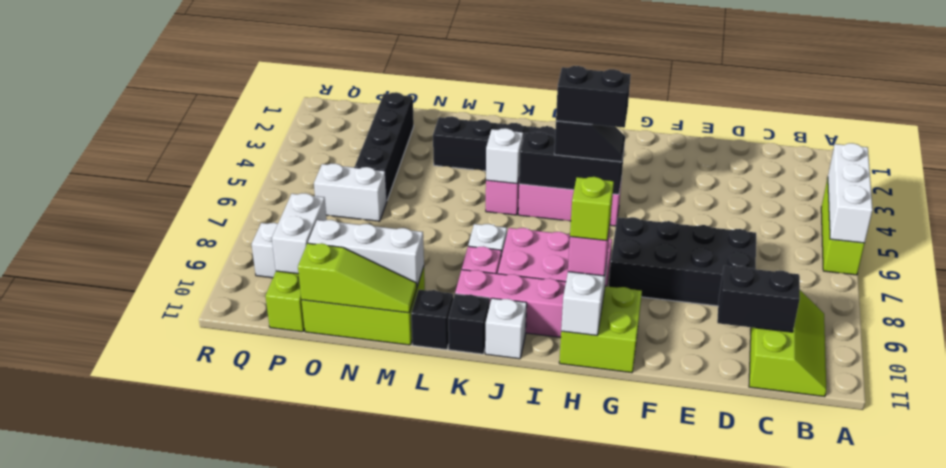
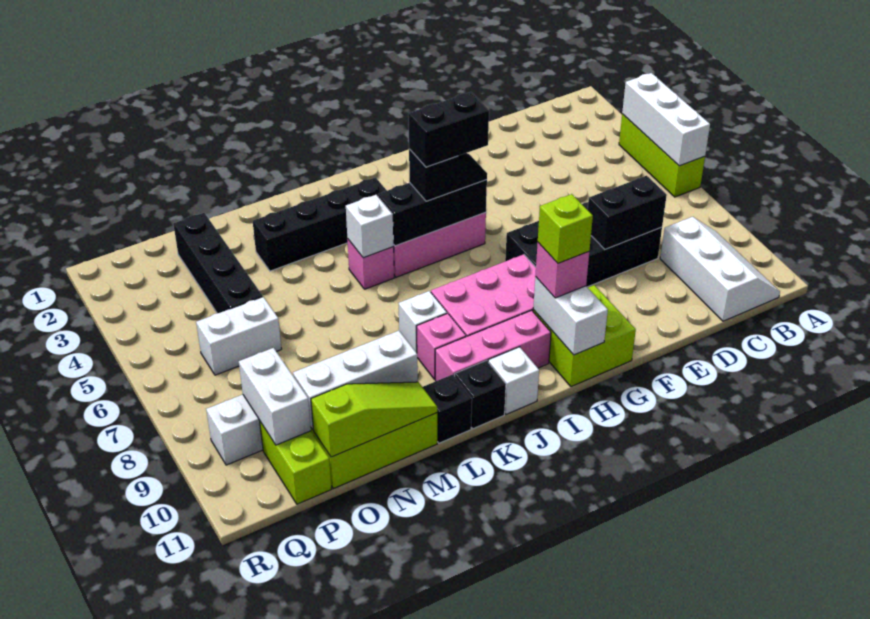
lime 2x3 slope [749,290,826,397] -> white 2x3 slope [660,217,780,321]
black 1x2 brick [717,266,800,332] -> black 1x2 brick moved to [588,176,667,249]

